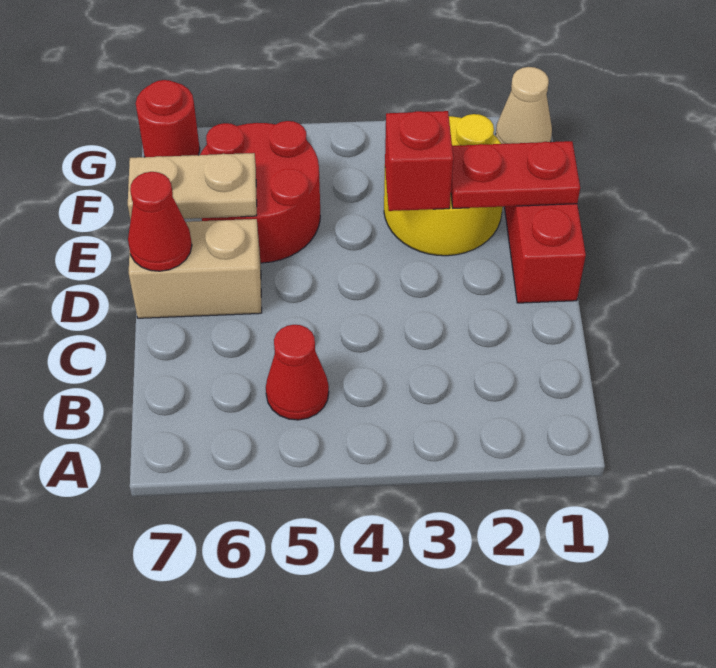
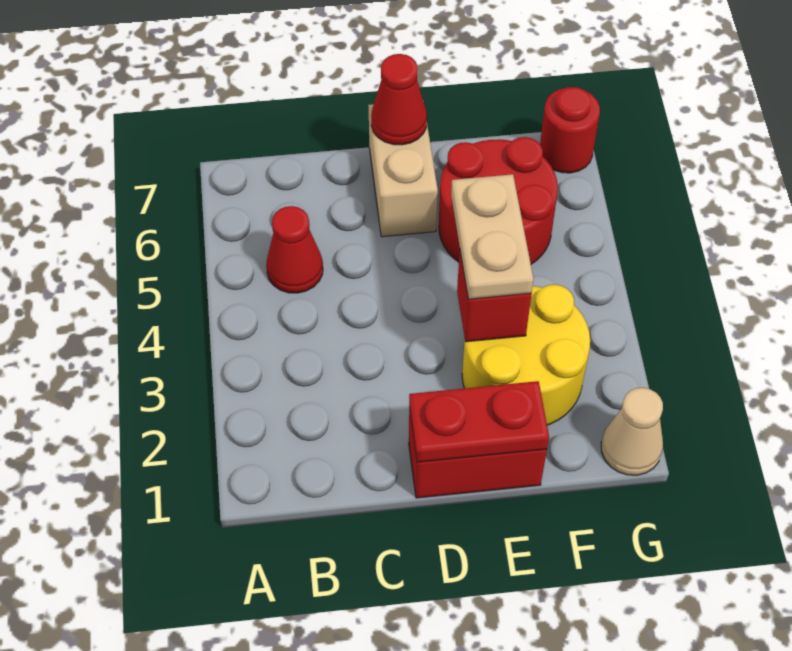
red 1x2 plate [451,141,580,208] -> red 1x2 plate turned to [409,381,549,462]
tan 1x2 plate [128,153,257,220] -> tan 1x2 plate moved to [451,174,533,299]

